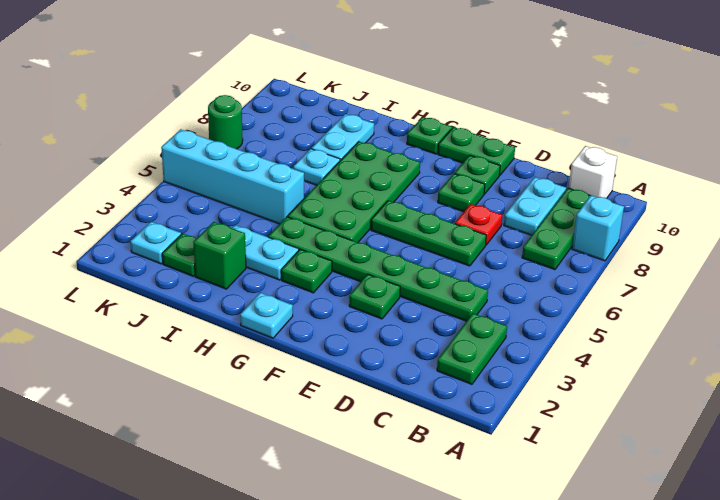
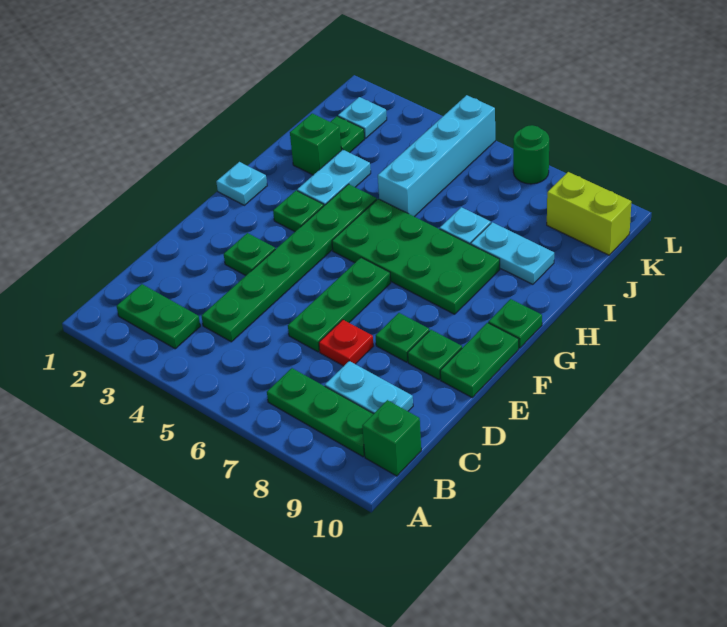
cyan 1x1 brick [572,195,624,261] -> none
white 1x1 brick [569,146,617,198] -> green 1x1 brick [362,400,421,476]
none -> lime 1x2 brick [547,172,631,255]

